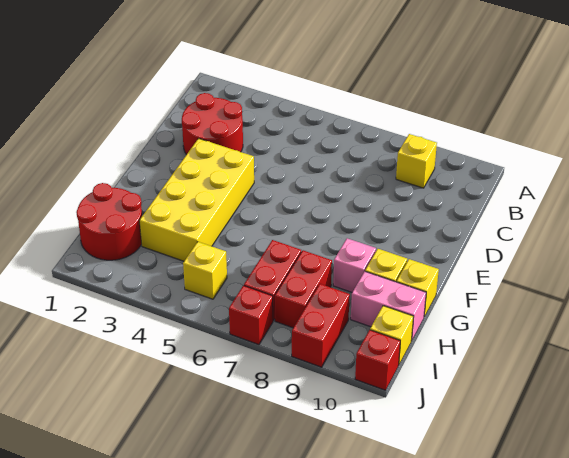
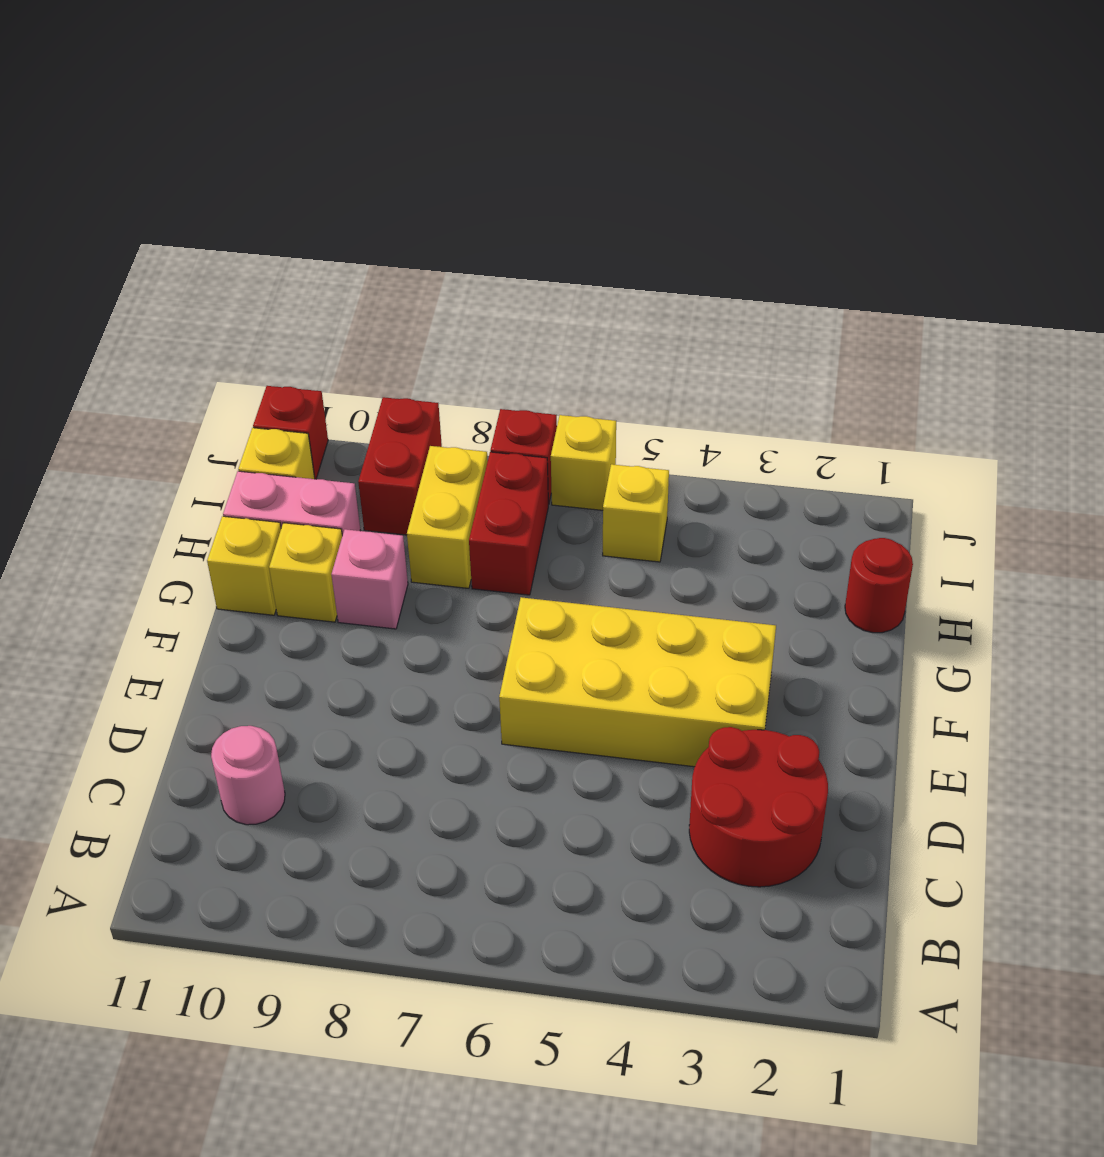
yellow 1x1 brick [396,134,437,188] -> yellow 1x1 brick moved to [551,415,616,510]
none -> pink 1x1 round brick [211,726,285,825]
yellow 2x4 brick [139,138,254,261] -> yellow 2x4 brick turned to [499,597,776,767]
red 2x2 round brick [76,183,142,260] -> red 1x1 round brick [845,538,913,633]
red 1x2 brick [275,250,332,328] -> yellow 1x2 brick [407,446,488,588]

